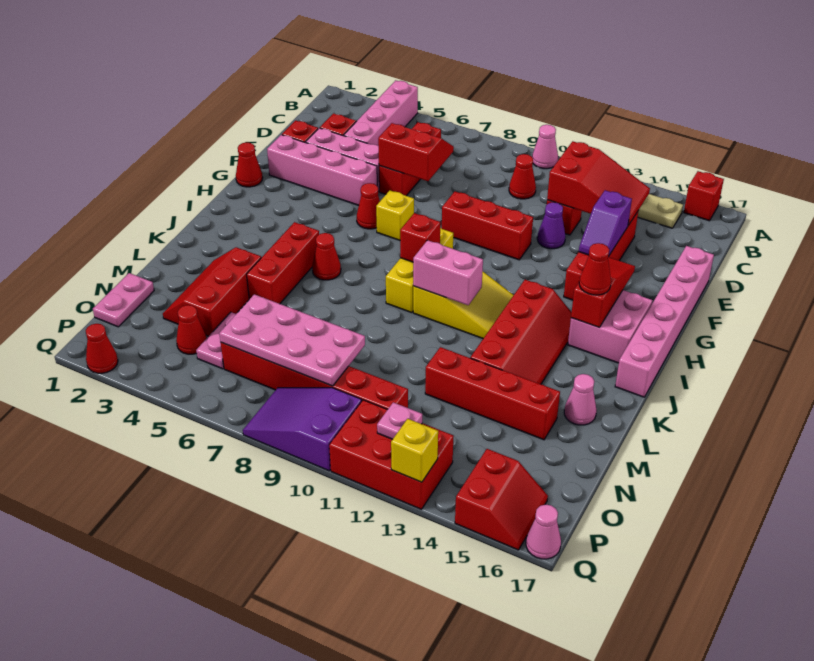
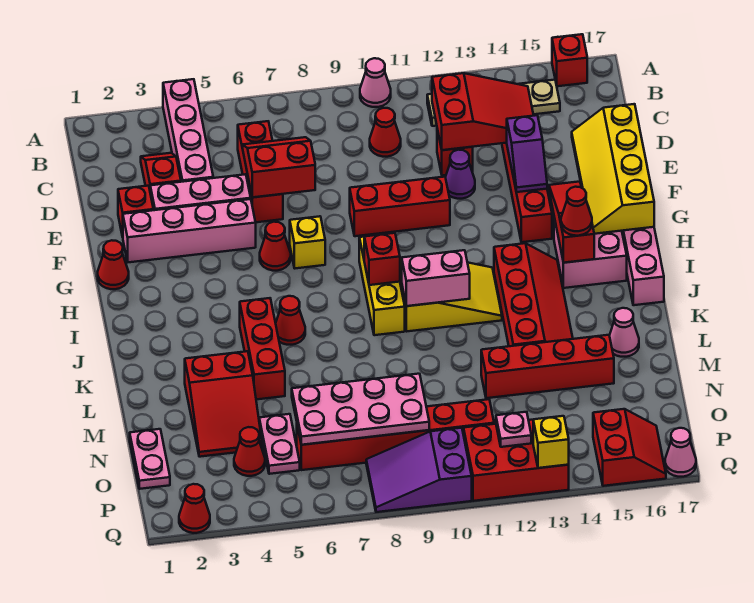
none -> yellow 2x4 slope [572,104,654,234]
red 2x3 slope [163,247,261,336] -> red 2x3 slope turned to [185,351,262,457]

